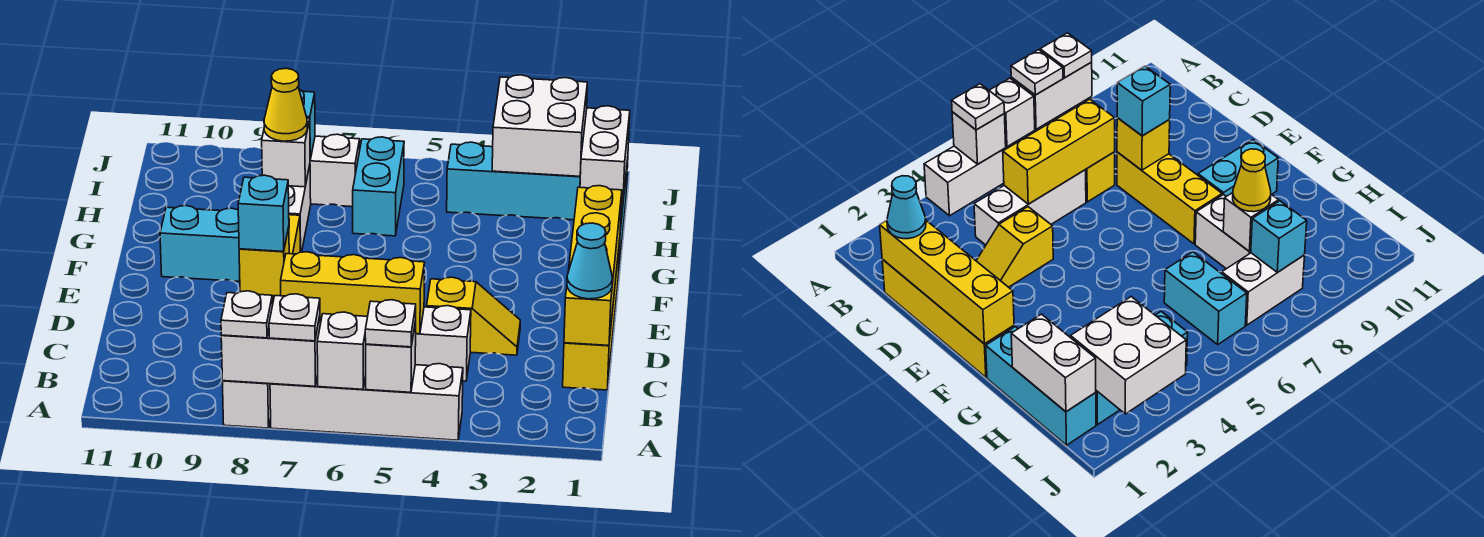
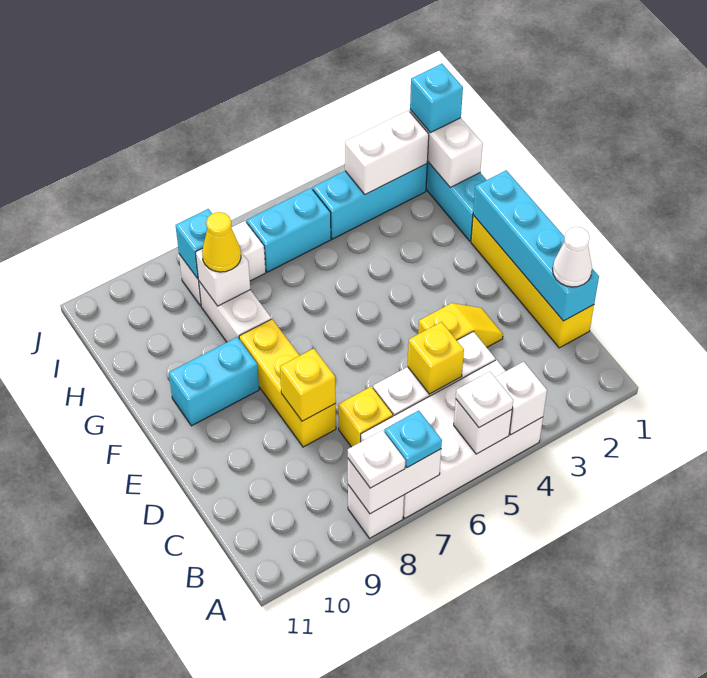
white 1x4 brick [270,364,463,440] -> white 2x4 brick [361,360,543,518]
white 1x1 brick [317,312,368,389] -> white 1x1 brick moved to [495,362,547,435]
white 1x1 plate [269,294,320,341] -> cyan 1x1 plate [384,410,442,468]
yellow 1x4 brick [564,186,622,345] -> cyan 1x4 brick [473,170,599,321]
cyan 1x1 cone [567,223,613,299] -> white 1x1 cone [553,227,592,287]
yellow 1x3 brick [281,252,425,334] -> yellow 1x1 brick [408,322,464,394]
cyan 1x1 brick [238,175,289,252] -> cyan 1x1 brick moved to [410,64,463,133]
cyan 1x2 brick [353,137,404,236] -> cyan 1x2 brick turned to [247,188,331,272]
white 2x2 brick [492,75,587,176] -> white 1x2 brick [345,110,429,194]

